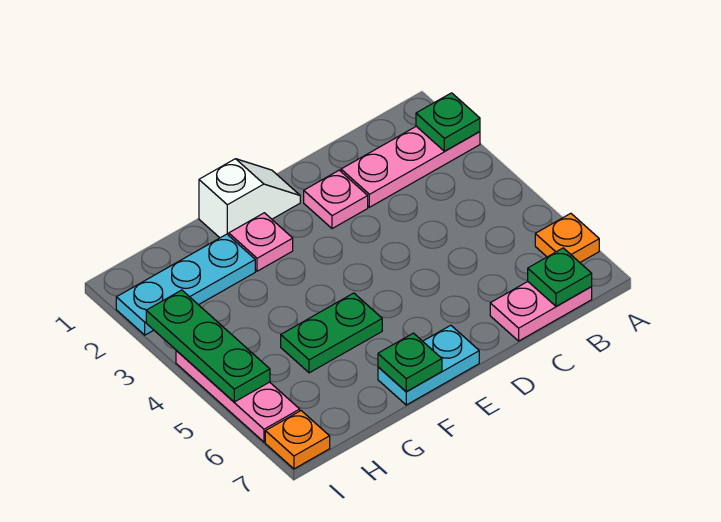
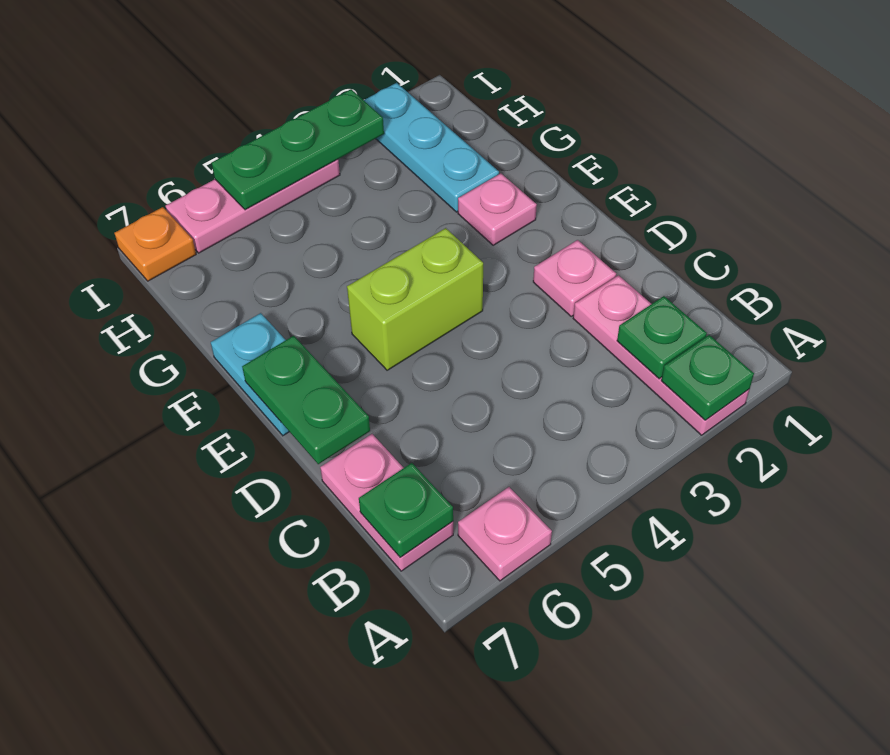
orange 1x1 plate [535,213,599,262] -> pink 1x1 plate [458,487,552,581]
white 1x2 slope [199,159,300,238] -> none
none -> lime 1x2 brick [347,228,483,370]
green 1x2 plate [281,293,382,373] -> green 1x2 plate moved to [242,336,370,464]
green 1x1 plate [378,333,442,391] -> green 1x1 plate moved to [617,296,707,379]

